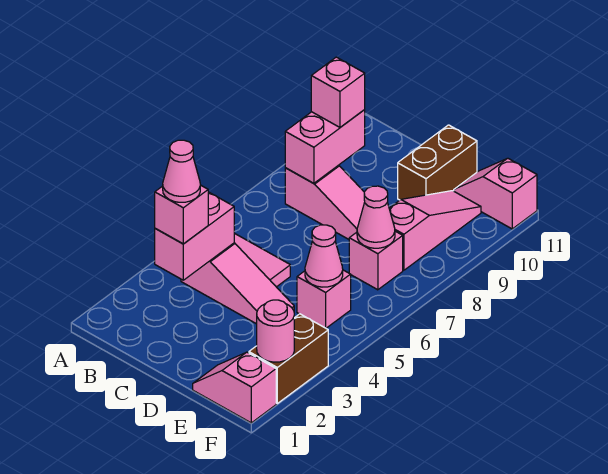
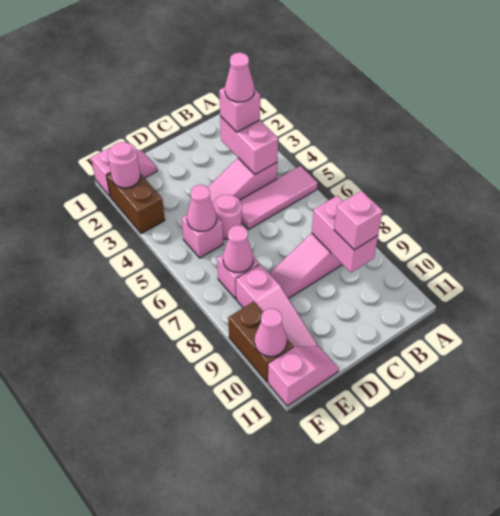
none -> pink 1x1 round brick [213,195,242,239]
brown 1x2 brick [398,125,477,200] -> brown 1x2 brick moved to [228,302,293,382]
none -> pink 1x1 cone [255,308,287,357]

